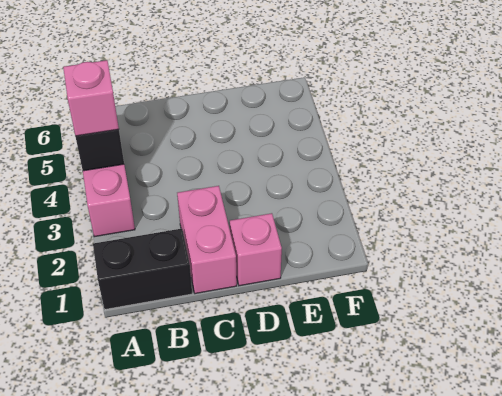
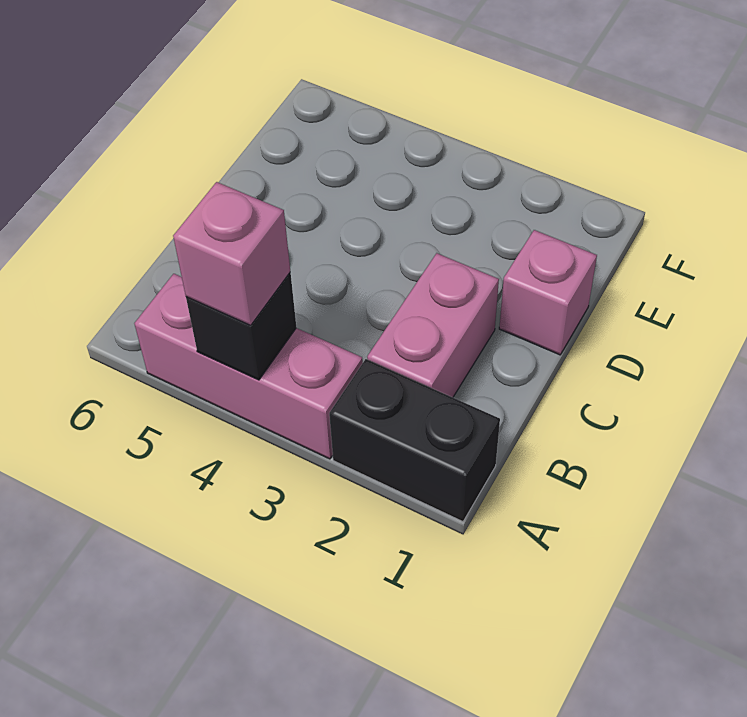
black 1x2 brick [93,229,192,309] -> black 1x2 brick turned to [329,359,500,522]
pink 1x2 brick [177,186,237,294] -> pink 1x2 brick turned to [367,253,499,397]

